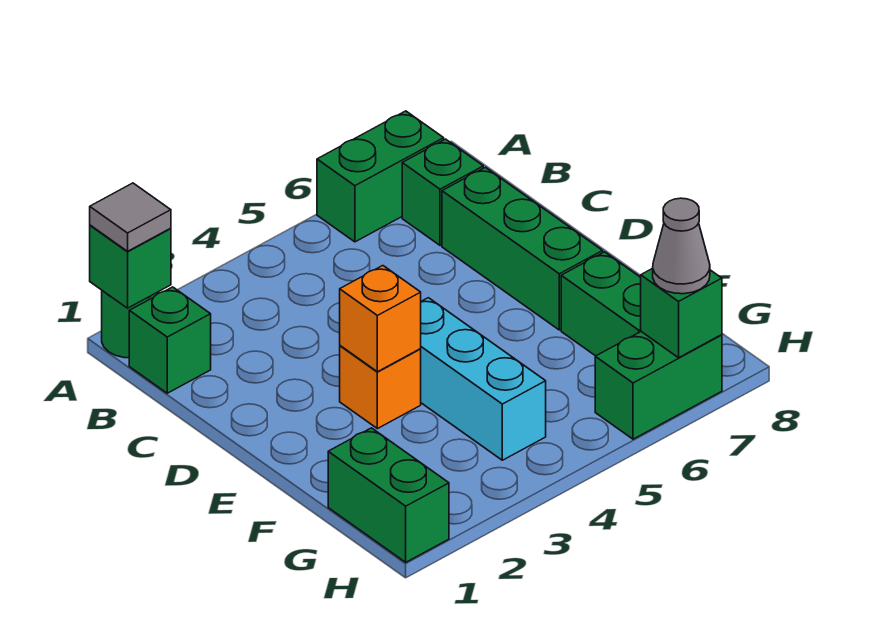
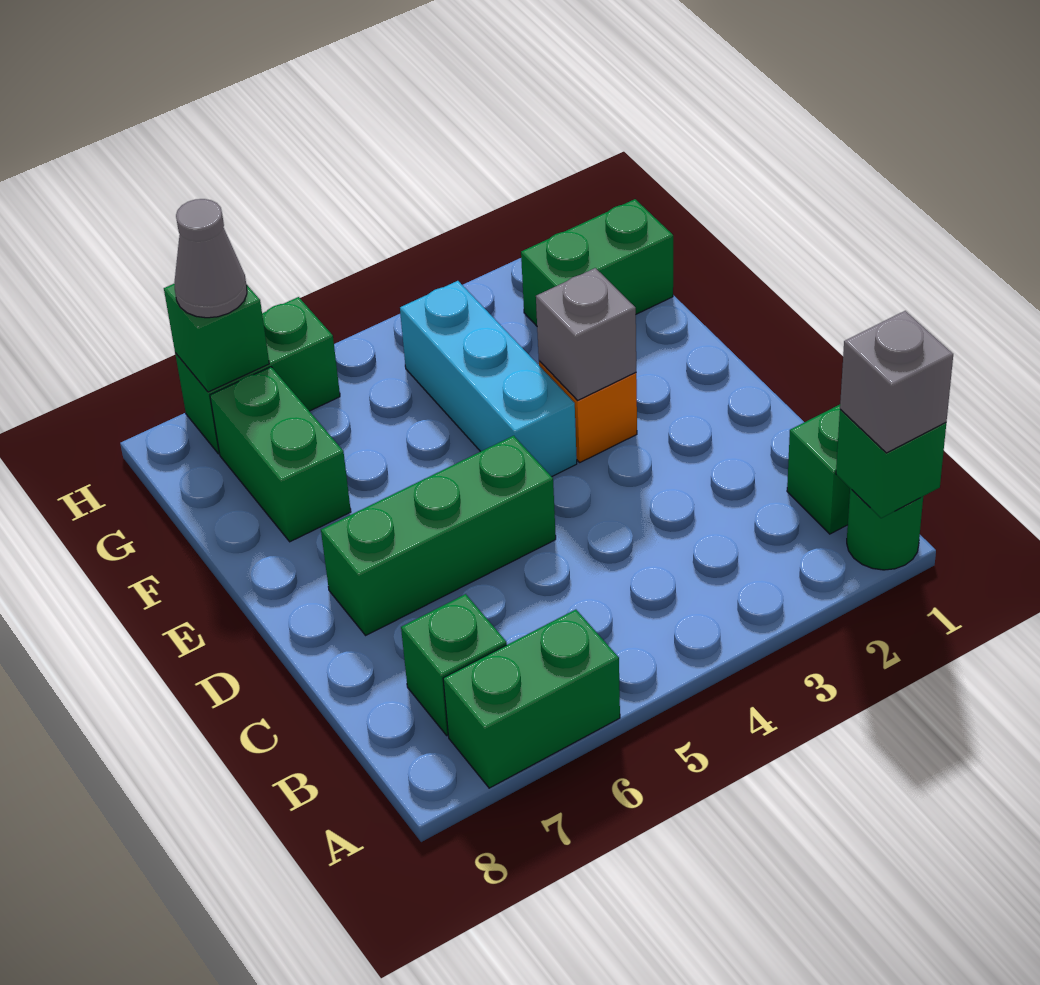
grey 1x1 tile [90,183,171,251] -> grey 1x1 brick [840,311,953,453]
green 1x3 brick [442,167,603,330] -> green 1x3 brick turned to [321,436,556,635]
orange 1x1 brick [340,266,421,372] -> grey 1x1 brick [536,268,636,400]
green 1x2 brick [328,428,449,562] -> green 1x2 brick turned to [521,199,673,326]

